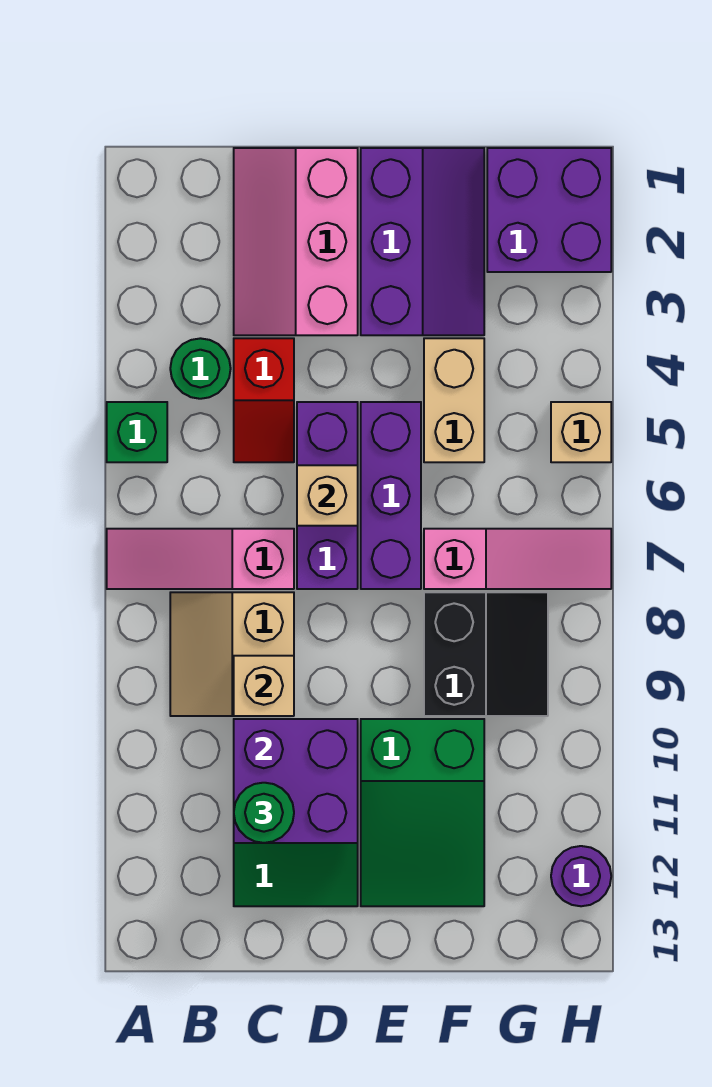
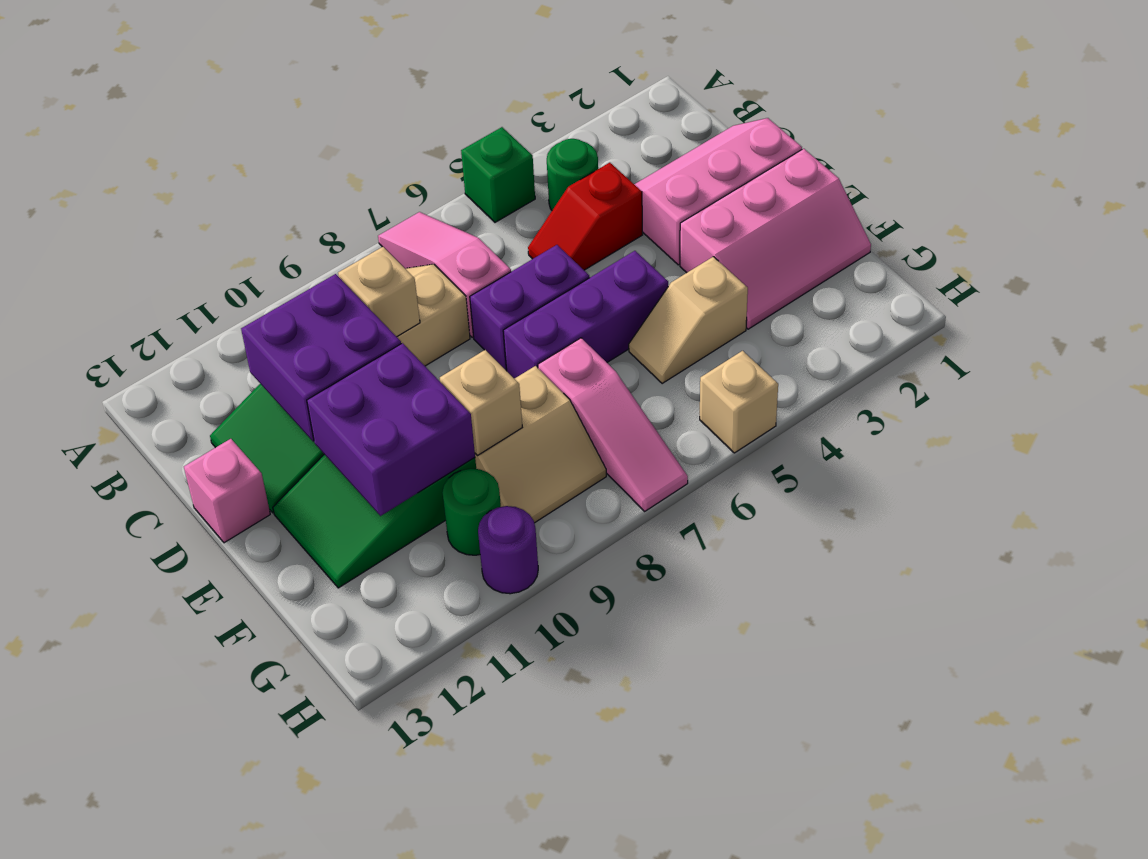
green 1x1 round brick [234,783,294,843] -> green 1x1 round brick moved to [442,469,501,555]
purple 1x3 brick [297,402,358,589] -> purple 1x2 brick [470,245,589,370]
tan 1x1 brick [297,465,358,526] -> tan 1x1 brick moved to [440,350,522,456]
none -> pink 1x1 brick [184,439,270,543]
purple 2x3 slope [361,148,484,335] -> pink 2x3 slope [680,149,871,329]
tan 1x2 brick [424,338,484,462] -> tan 1x2 slope [629,257,748,384]
black 2x2 slope [424,592,548,716] -> tan 2x2 slope [475,366,606,523]
purple 2x2 brick [487,148,611,272] -> purple 2x2 brick moved to [307,343,475,516]
purple 1x1 round brick [551,846,611,906] -> purple 1x1 round brick moved to [478,506,538,594]

